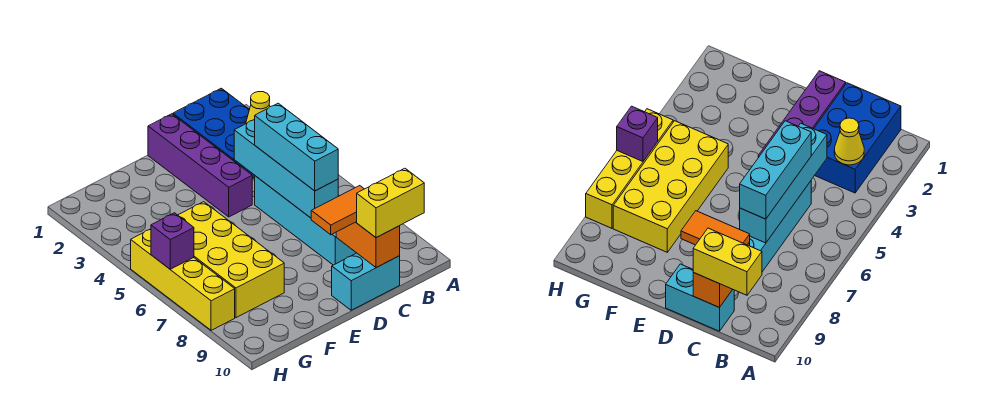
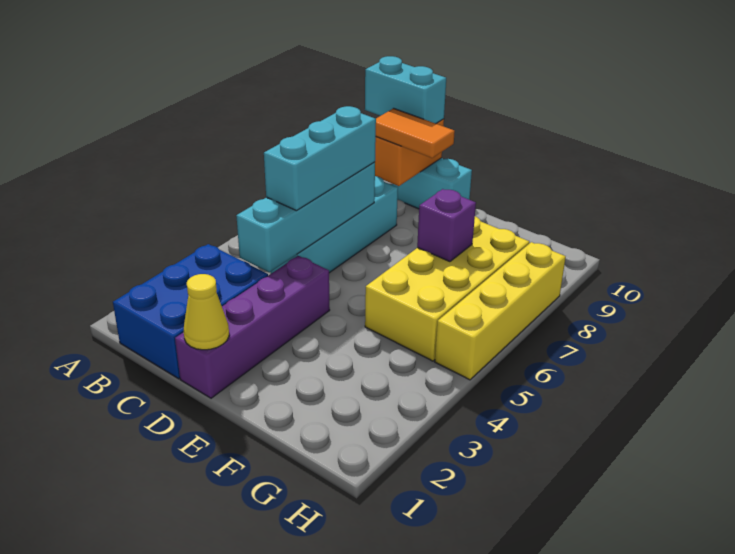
yellow 1x1 cone [246,92,270,123] -> yellow 1x1 cone moved to [184,274,229,350]
yellow 1x2 brick [357,168,424,238] -> cyan 1x2 brick [365,56,446,124]
purple 1x1 brick [151,213,194,269] -> purple 1x1 brick moved to [417,189,476,262]

